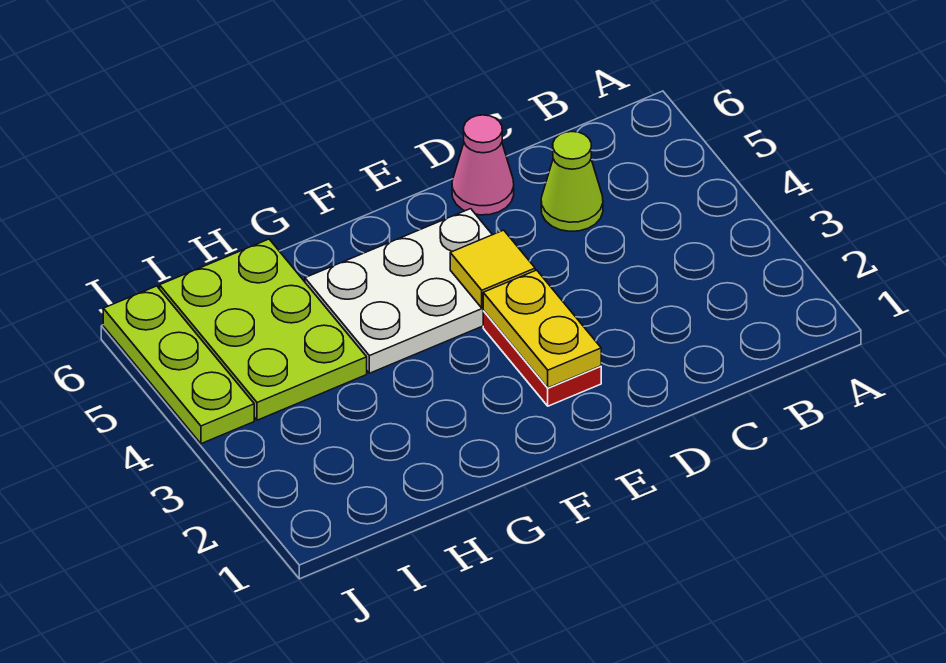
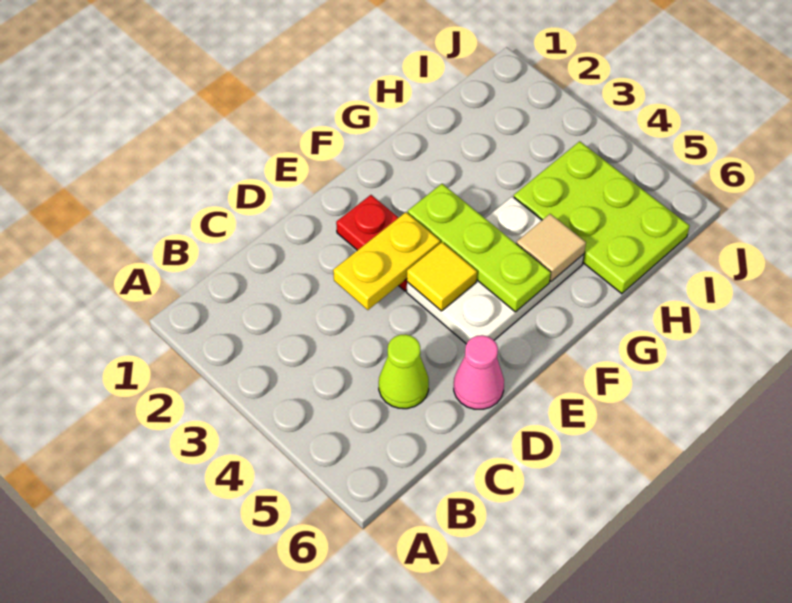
yellow 1x2 plate [483,270,601,388] -> yellow 1x2 plate turned to [333,212,440,310]
none -> tan 1x1 tile [516,214,586,281]
lime 1x3 plate [103,286,254,444] -> lime 1x3 plate moved to [408,184,551,312]

